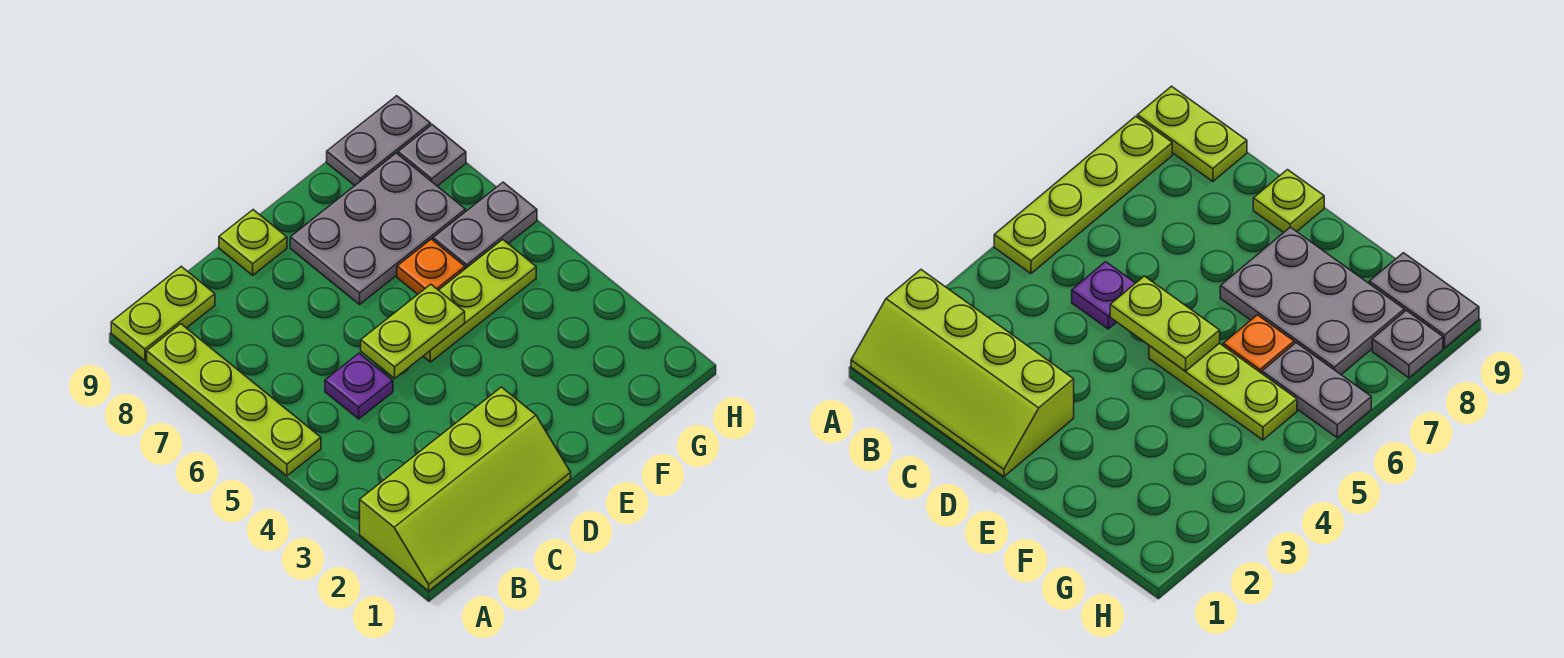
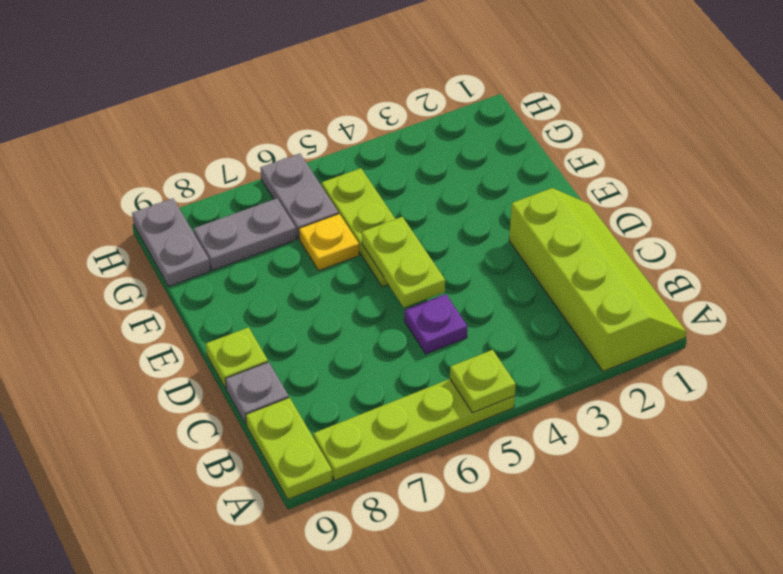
none -> lime 1x1 plate [450,350,516,413]
grey 2x3 plate [290,153,466,304] -> grey 1x2 plate [194,198,297,271]
orange 1x1 plate [397,239,465,294] -> yellow 1x1 plate [299,214,359,270]
grey 1x1 plate [398,125,466,186] -> grey 1x1 plate moved to [225,362,289,424]

